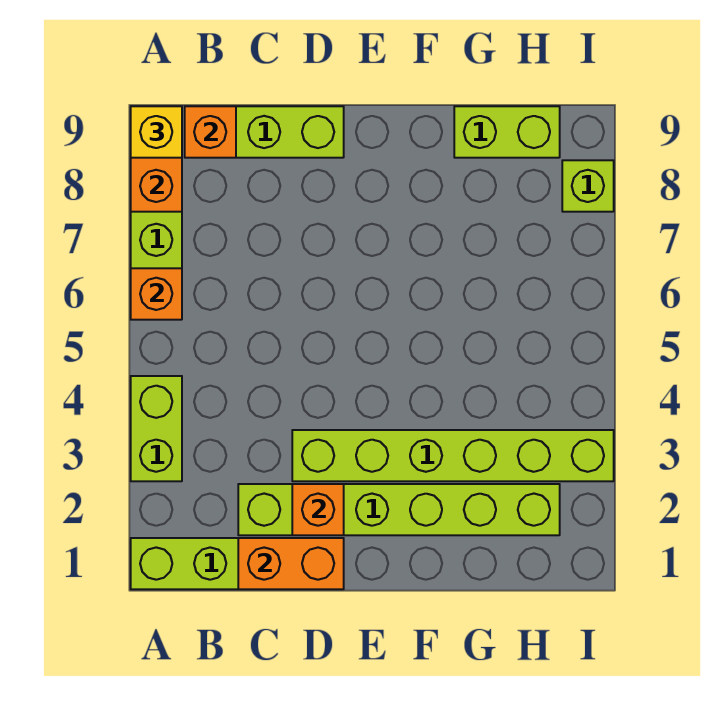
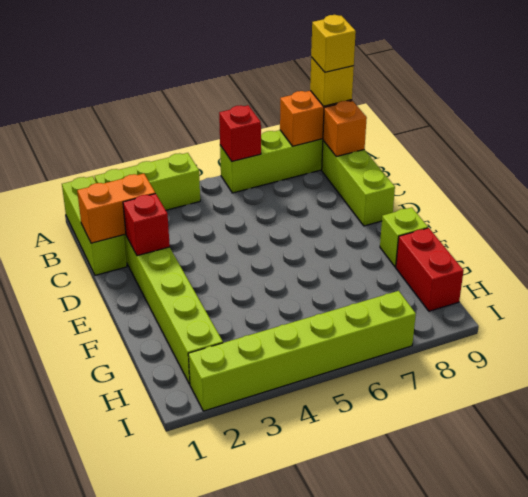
lime 1x2 brick [131,376,182,481] -> lime 1x3 brick [95,153,200,210]
orange 1x1 brick [131,268,182,320] -> red 1x1 brick [219,105,261,162]
none -> yellow 1x1 brick [311,15,356,72]
orange 1x2 brick [238,538,344,589] -> orange 1x2 brick turned to [77,174,155,243]
orange 1x1 brick [292,484,344,535] -> red 1x1 brick [123,194,170,256]
lime 1x6 brick [292,430,614,481] -> lime 1x6 brick turned to [188,291,416,411]
lime 1x2 brick [454,106,560,158] -> red 1x2 brick [396,228,464,311]
lime 1x1 brick [562,160,614,212] -> lime 1x1 brick moved to [380,207,428,267]

